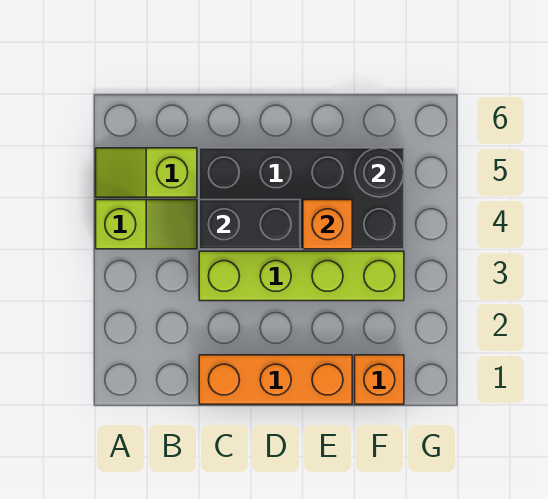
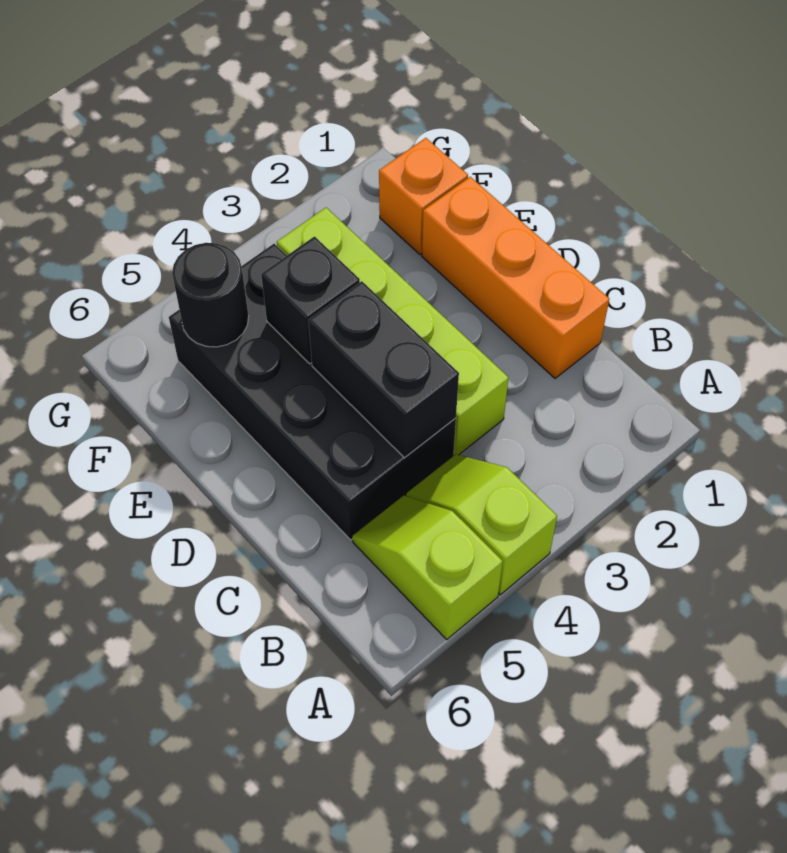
lime 1x2 slope [96,148,197,197] -> lime 1x2 slope turned to [353,495,503,639]
orange 1x1 brick [303,200,352,249] -> black 1x1 brick [261,236,360,364]

